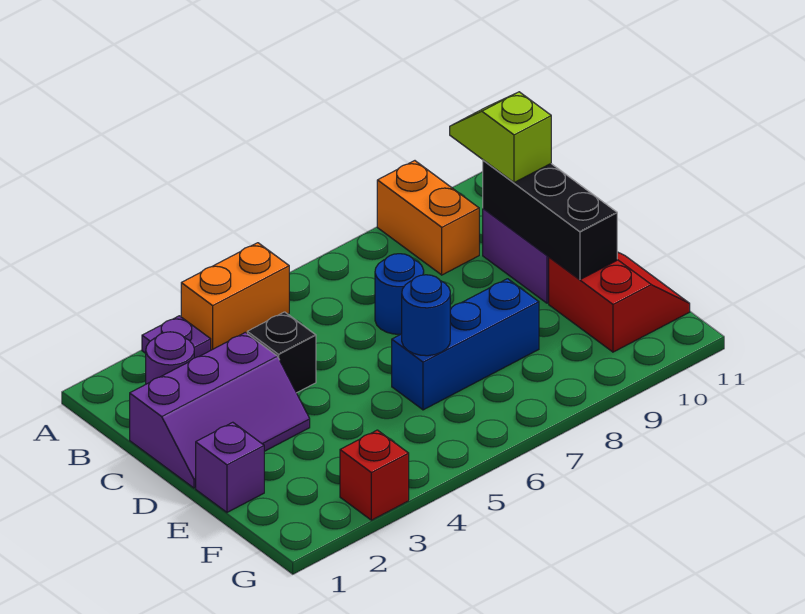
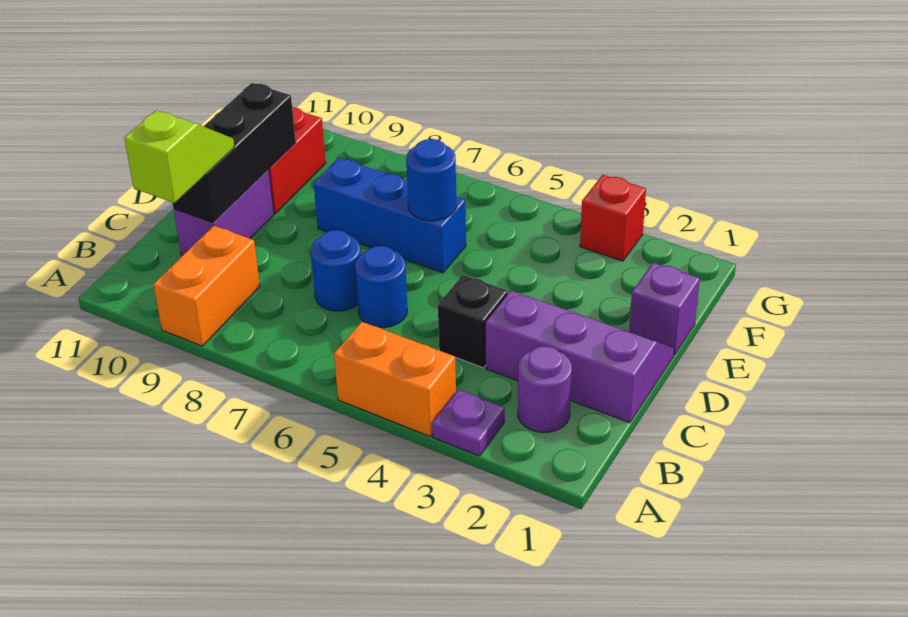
lime 1x2 slope [450,92,551,183] -> lime 1x2 slope turned to [124,110,234,203]
none -> blue 1x1 round brick [355,246,407,328]

